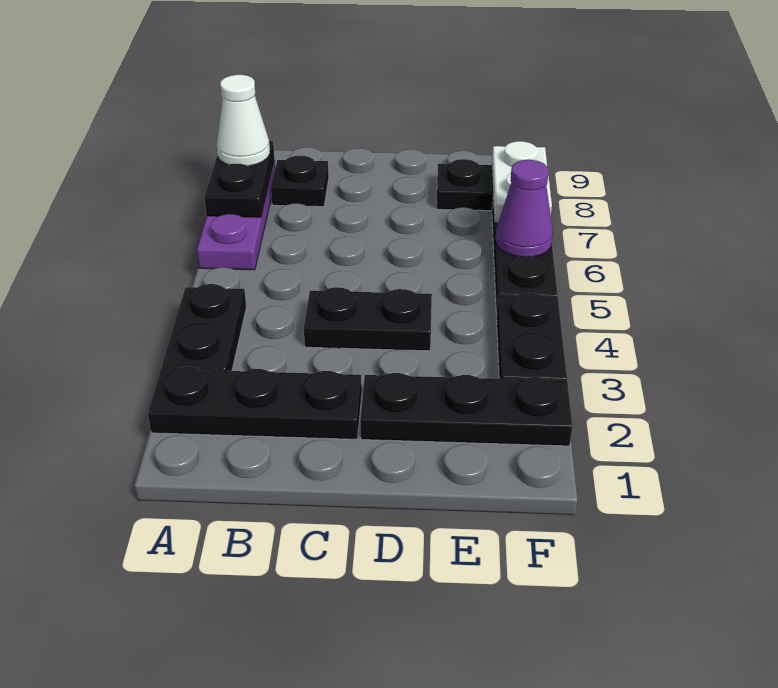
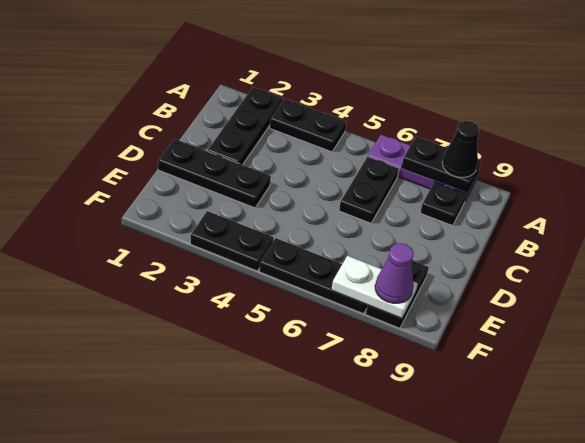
white 1x1 cone [217,75,270,166] -> black 1x1 cone [442,121,479,177]
black 1x2 plate [304,287,432,351] -> black 1x2 plate moved to [339,157,399,223]
black 1x3 plate [360,373,572,446] -> black 1x3 plate turned to [158,139,271,208]
purple 1x1 cone [495,160,553,257] -> purple 1x1 cone moved to [375,243,414,303]

